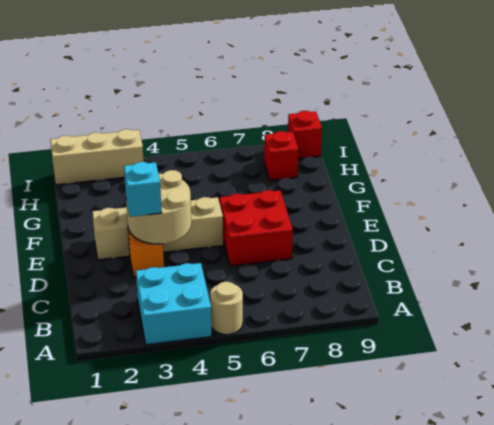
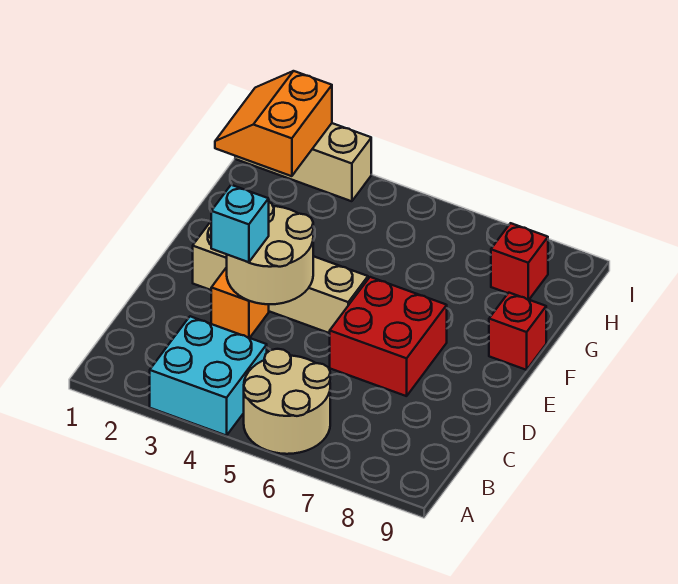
tan 1x1 round brick [210,282,243,335] -> tan 2x2 round brick [244,349,330,454]
none -> orange 2x2 slope [215,71,332,176]
red 1x1 brick [288,111,322,159] -> red 1x1 brick moved to [489,293,546,370]

